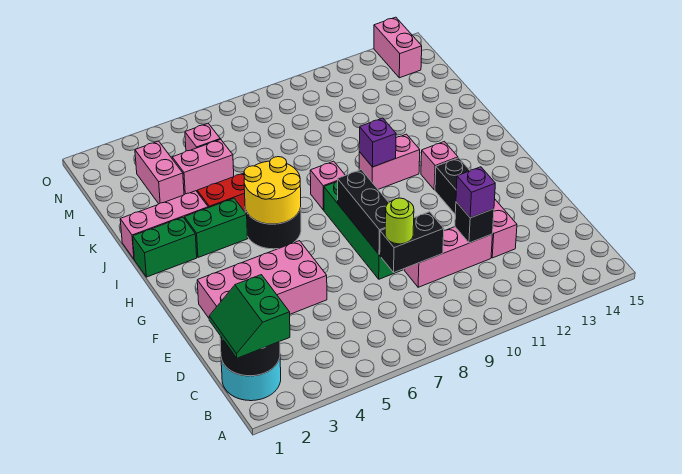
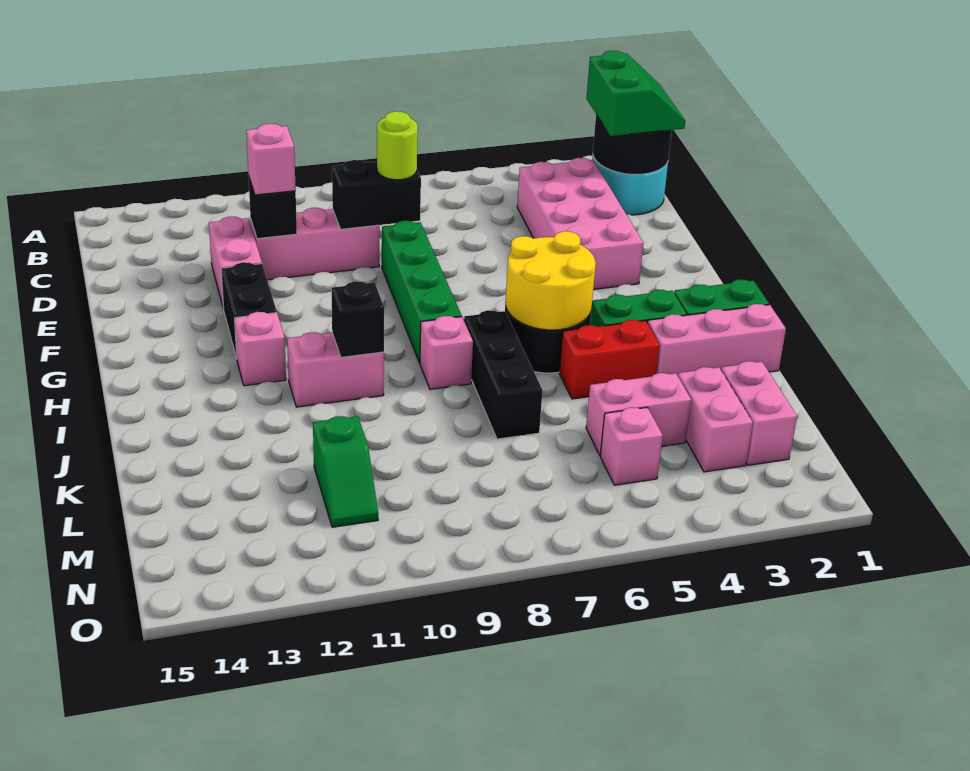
purple 1x1 brick [456,167,495,218] -> pink 1x1 brick [246,124,296,195]
pink 2x4 brick [197,241,327,318] -> pink 2x4 brick turned to [517,158,643,289]
black 1x3 brick [338,170,389,255] -> black 1x3 brick moved to [464,310,542,439]
purple 1x1 brick [359,118,396,167] -> black 1x1 brick [332,281,384,357]
none -> green 1x2 slope [313,416,378,527]
pink 1x2 brick [374,17,422,78] -> pink 1x2 brick moved to [721,361,797,465]

